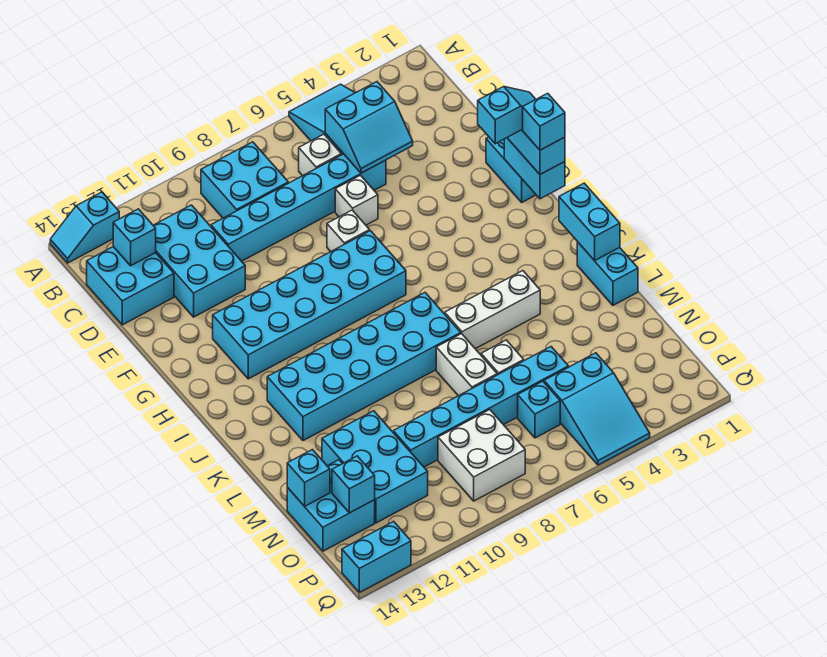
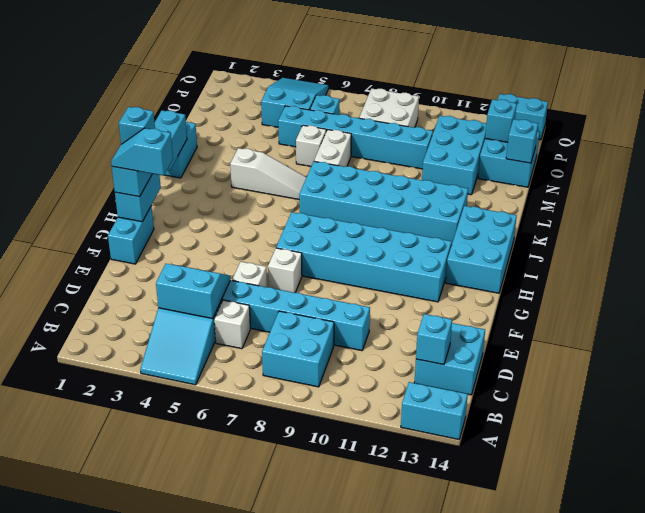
cyan 1x2 slope [50,192,119,263] -> cyan 1x2 brick [401,382,468,439]
cyan 2x3 brick [153,205,245,317] -> cyan 2x3 brick moved to [446,206,517,293]
white 1x3 brick [445,271,540,349] -> white 1x3 slope [230,148,307,199]

